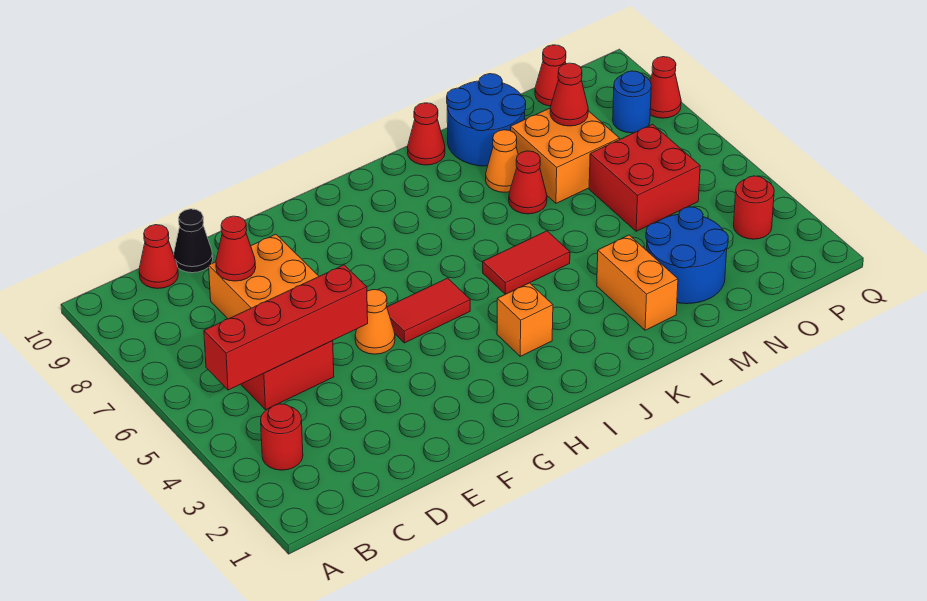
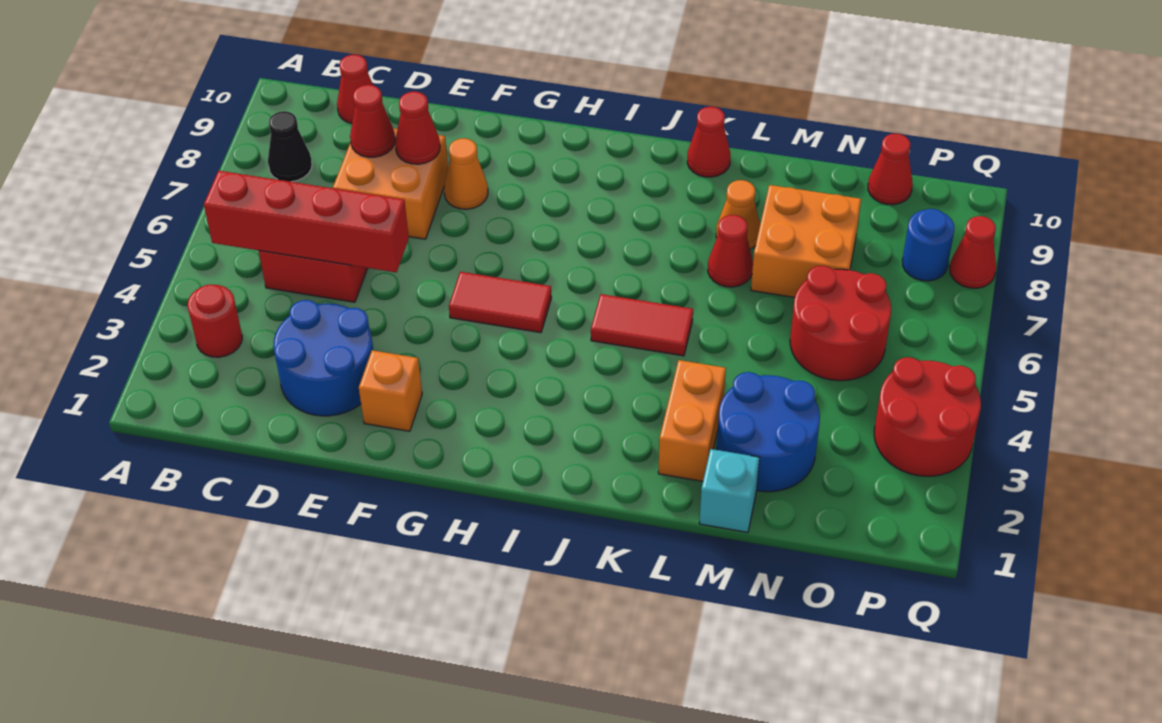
black 1x1 cone [174,209,213,273] -> black 1x1 cone moved to [268,111,312,182]
orange 1x1 cone [355,290,395,354] -> orange 1x1 cone moved to [444,138,488,209]
orange 1x1 brick [497,283,553,356] -> orange 1x1 brick moved to [359,350,422,431]
blue 2x2 round brick [447,74,526,166] -> blue 2x2 round brick moved to [274,300,373,416]
none -> cyan 1x1 brick [699,449,759,532]
red 2x2 brick [589,124,700,231] -> red 2x2 round brick [790,266,891,381]
red 1x1 cone [550,63,588,126] -> red 1x1 cone moved to [395,91,440,164]
red 1x1 round brick [734,176,774,239] -> red 2x2 round brick [874,357,981,476]

